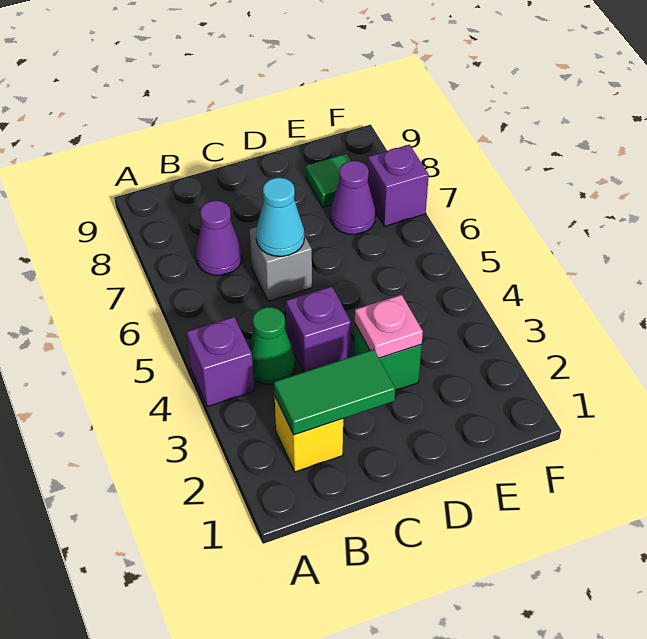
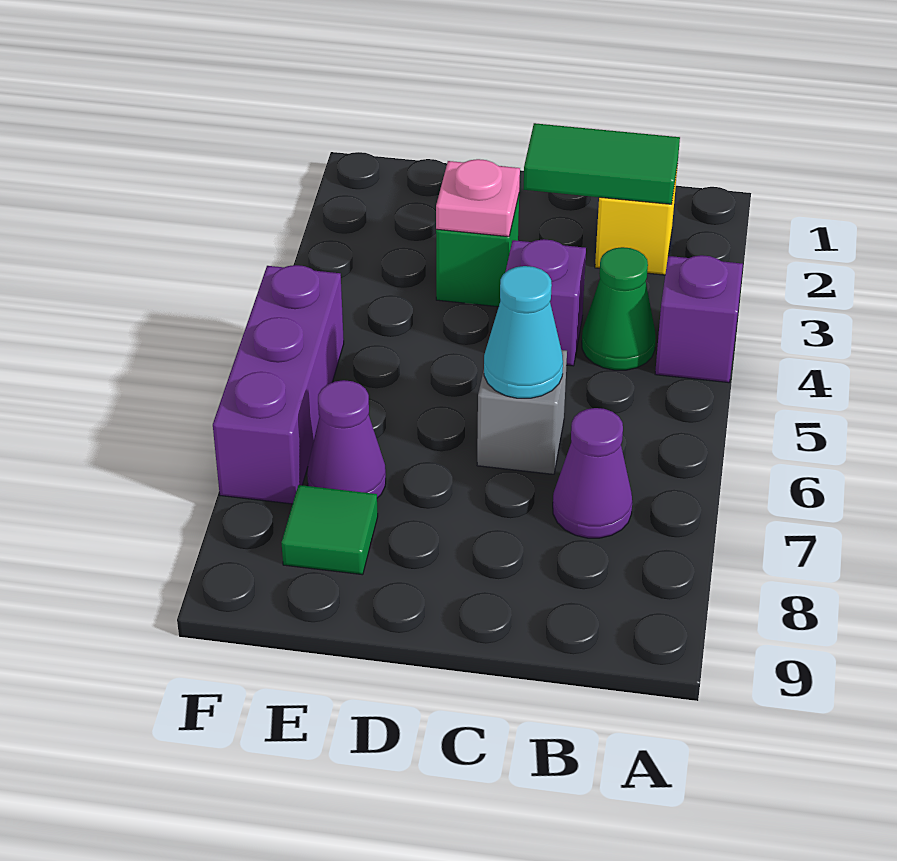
purple 1x1 brick [368,145,429,226] -> purple 1x3 brick [213,265,344,504]

